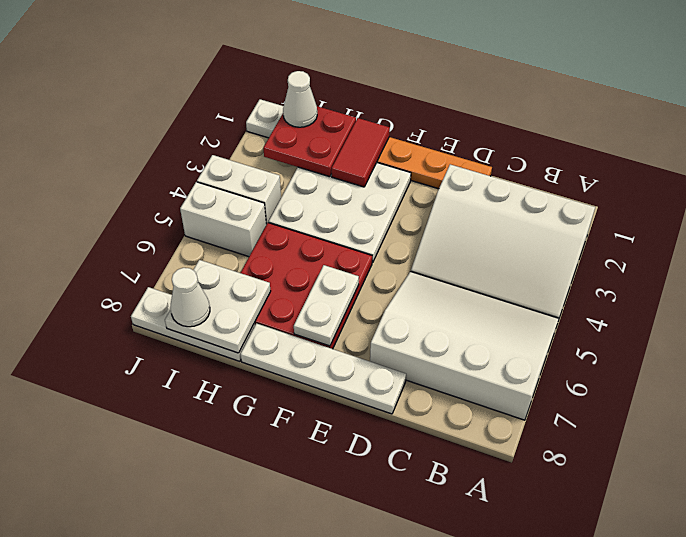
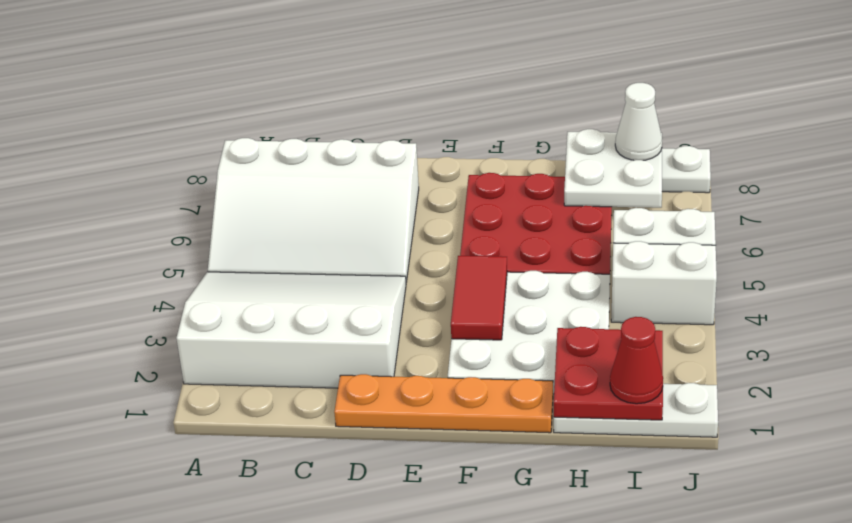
white 1x4 plate [241,324,406,414] -> none
white 1x2 plate [294,265,359,346] -> none
red 1x2 tile [332,118,390,187] -> red 1x2 tile moved to [451,256,507,340]
white 1x1 cone [283,71,317,127] -> red 1x1 cone [610,317,663,404]

